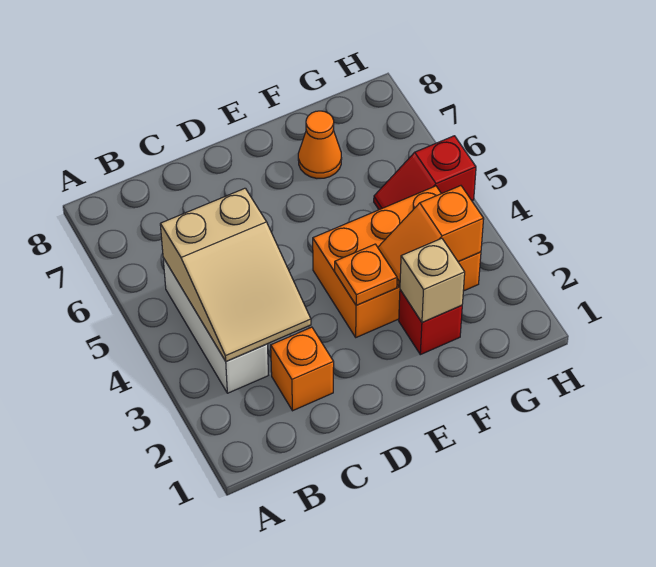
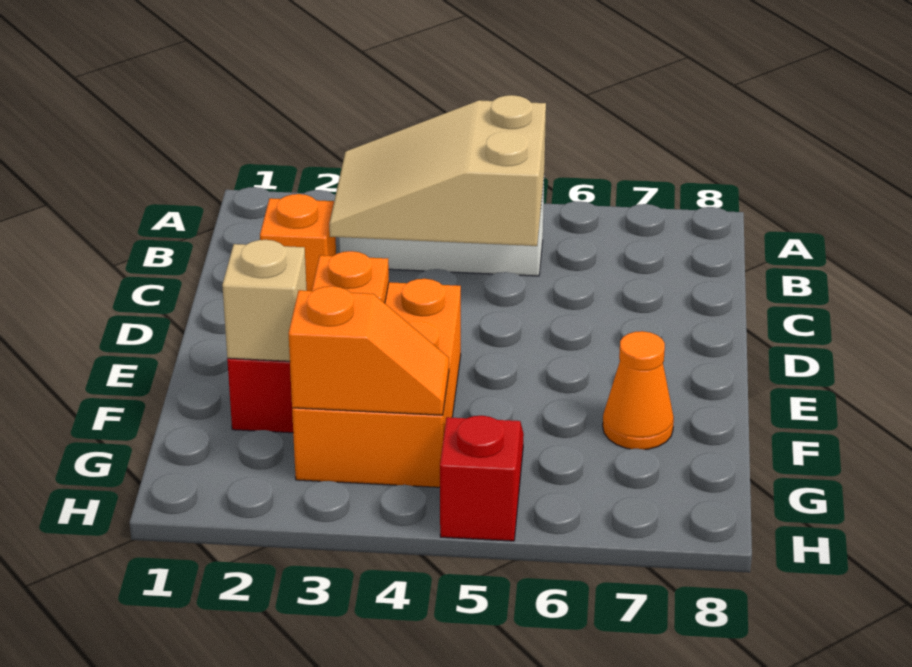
orange 1x2 slope [378,186,484,287] -> orange 1x2 slope turned to [289,286,449,415]

